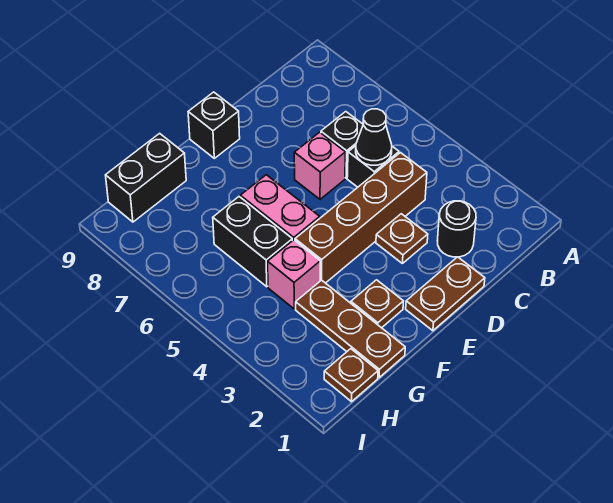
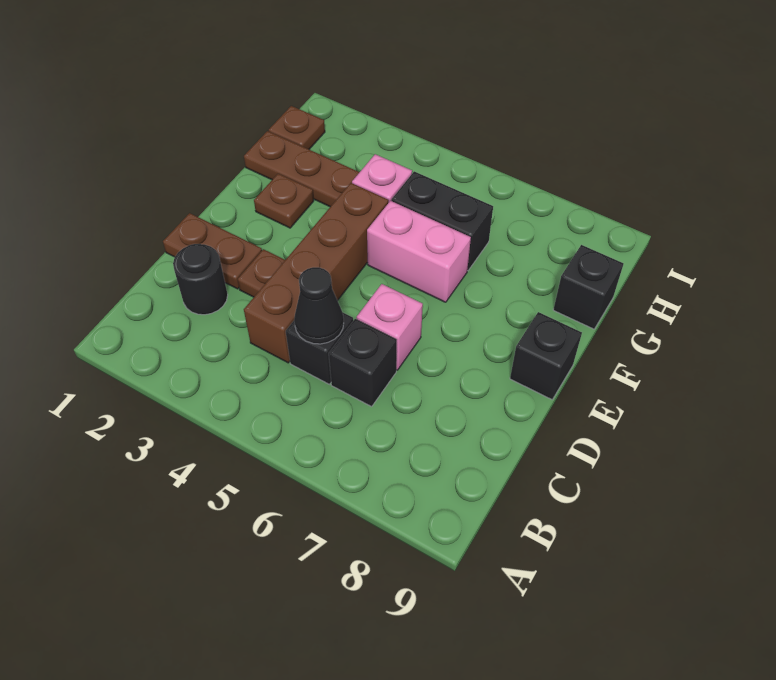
brown 1x2 plate [406,257,485,331] -> brown 1x2 plate turned to [163,213,262,289]
black 1x2 brick [106,133,186,222] -> black 1x1 brick [553,245,624,329]

